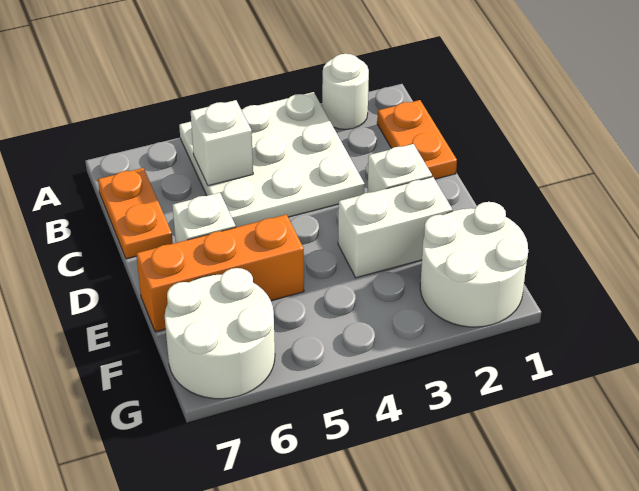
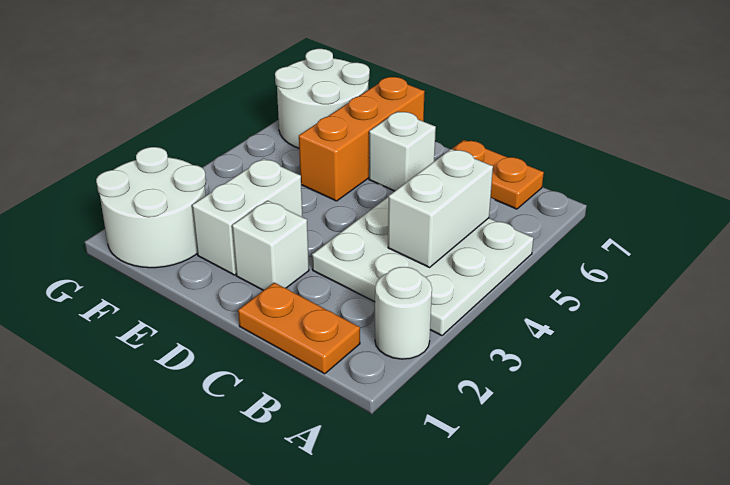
white 1x1 brick [191,100,253,186] -> white 1x2 brick [388,149,493,267]

